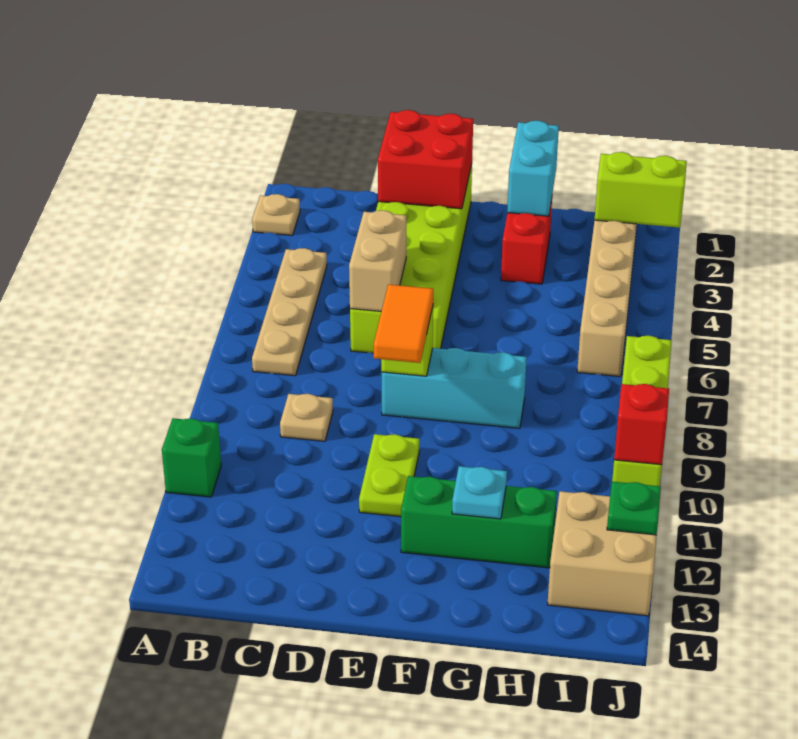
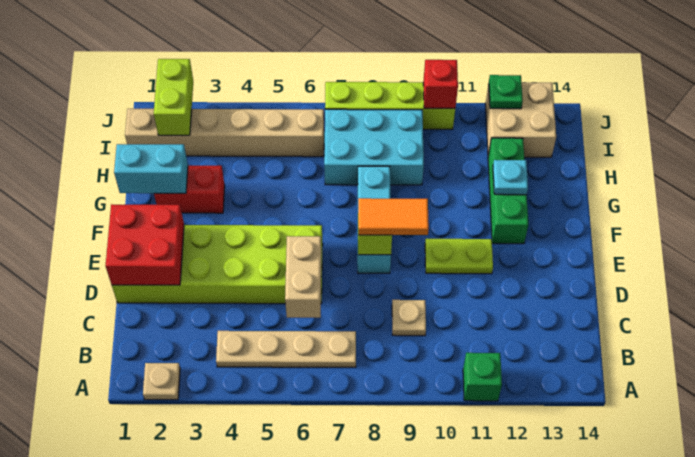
tan 1x2 brick [349,210,406,311] -> tan 1x2 brick turned to [285,236,321,318]
none -> cyan 2x3 brick [324,109,424,185]

